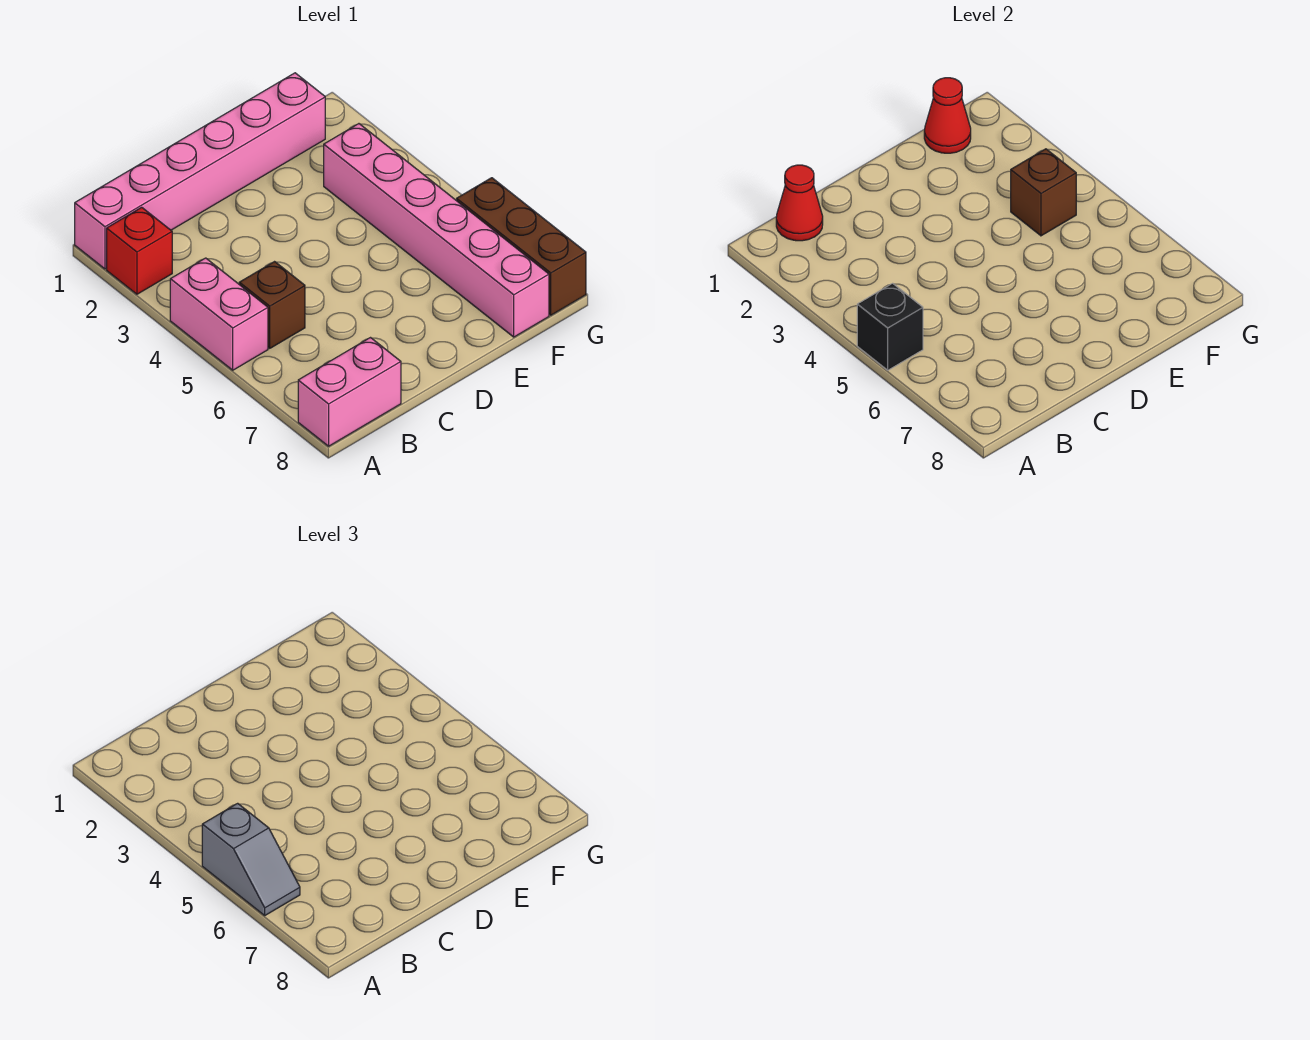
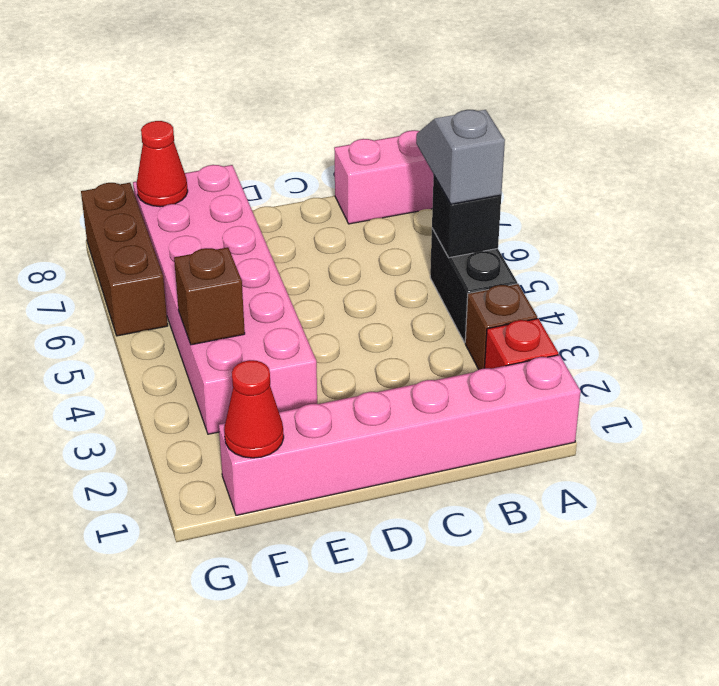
pink 1x2 brick [170,258,268,370] -> black 1x2 brick [430,229,517,342]
red 1x1 cone [776,165,823,241] -> red 1x1 cone moved to [137,121,188,207]
brown 1x1 brick [239,262,305,348] -> brown 1x1 brick moved to [465,284,537,369]
pink 1x6 brick [324,124,549,337] -> pink 2x6 brick [133,165,317,434]

